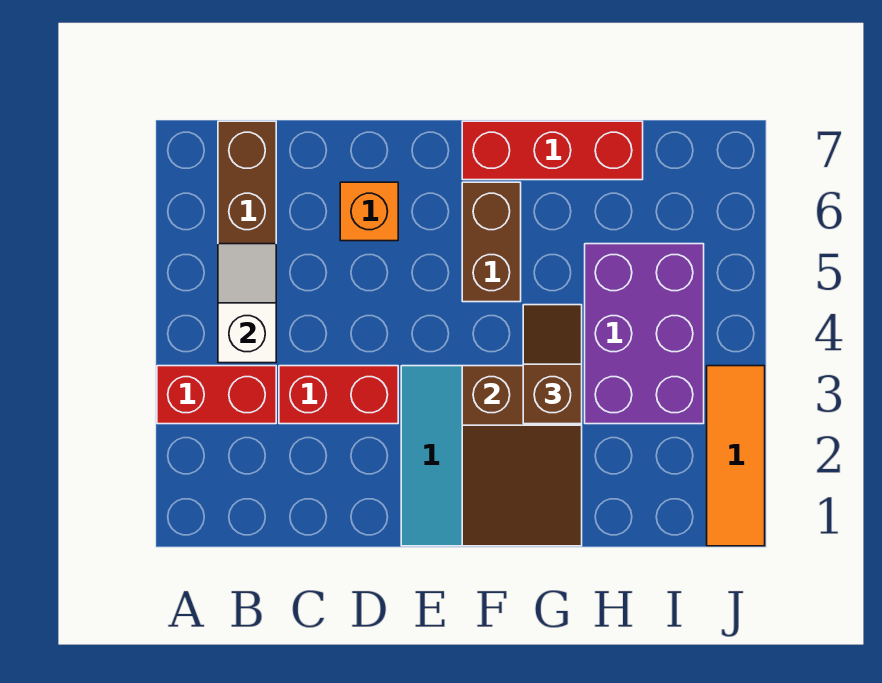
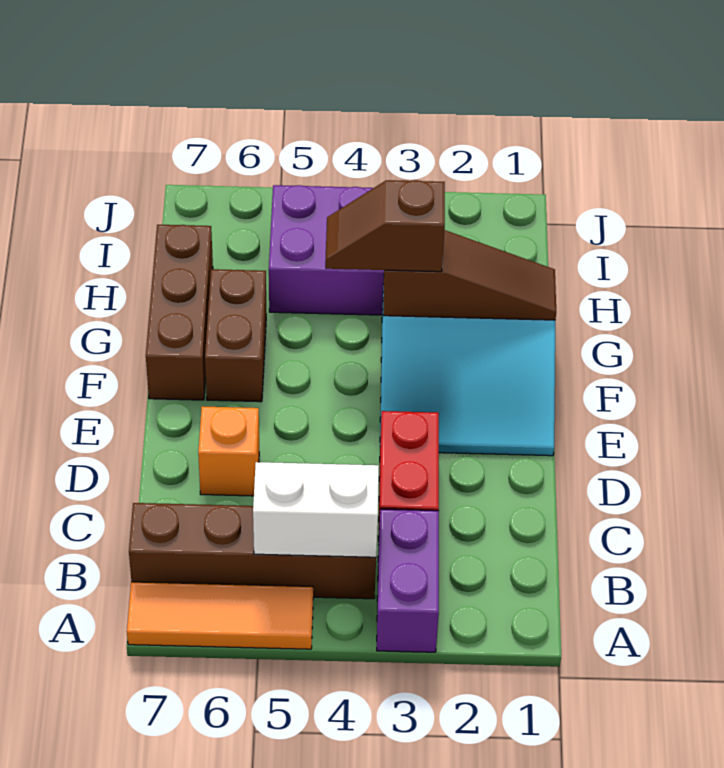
red 1x2 brick [157,366,276,424] -> purple 1x2 brick [377,509,439,652]
white 1x2 slope [218,244,276,363] -> white 1x2 brick [253,462,379,557]
brown 2x3 slope [462,366,582,546] -> brown 1x3 slope [383,230,556,320]
brown 1x2 brick [462,182,521,302] -> brown 1x2 brick turned to [205,269,266,402]
red 1x3 brick [462,121,643,180] -> brown 1x3 brick [146,225,213,400]
orange 1x3 tile [707,366,765,546] -> orange 1x3 tile moved to [127,582,313,649]

